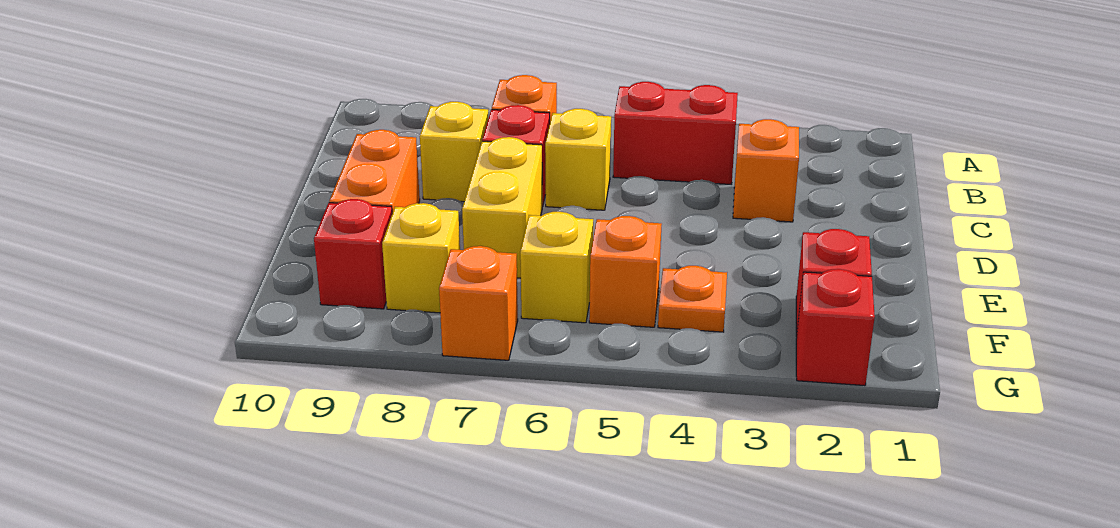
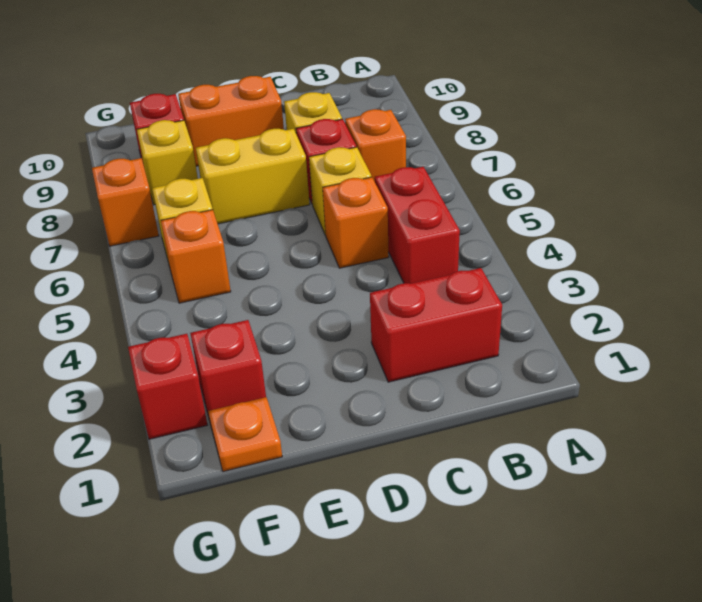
none -> red 1x2 brick [370,268,502,382]
orange 1x1 brick [733,119,799,222] -> orange 1x1 brick moved to [323,177,389,268]
orange 1x1 plate [658,266,727,332] -> orange 1x1 plate moved to [208,397,282,472]

